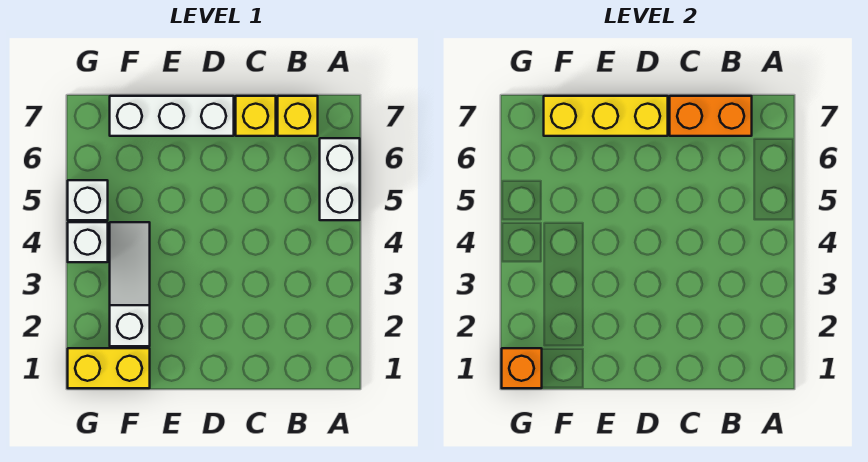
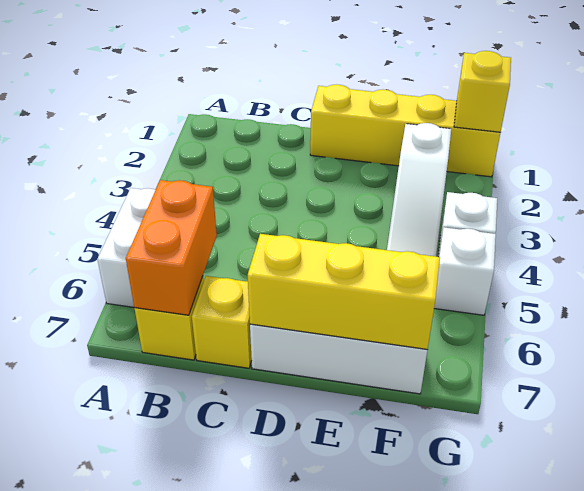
orange 1x2 brick [670,96,752,136] -> orange 1x2 brick turned to [126,180,217,315]
yellow 1x2 brick [68,348,150,388] -> yellow 1x4 brick [310,84,500,177]
orange 1x1 brick [502,348,542,388] -> yellow 1x1 brick [454,51,511,132]

